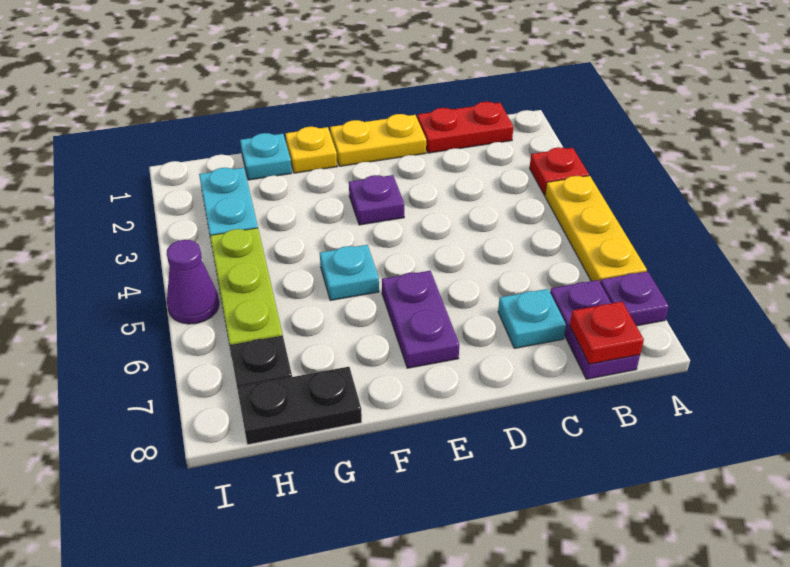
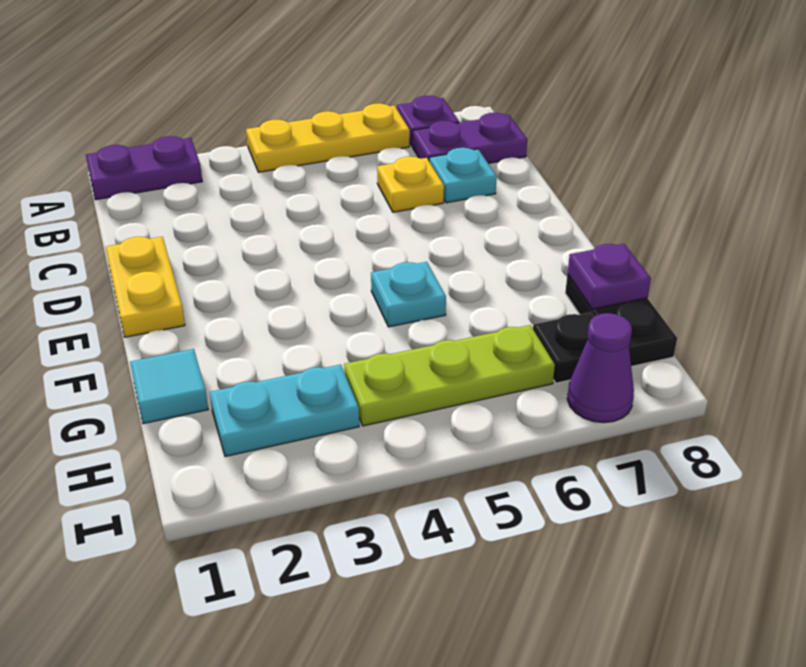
red 1x1 plate [530,147,589,195] -> none
red 1x2 plate [417,102,513,153] -> none
red 1x1 plate [570,302,644,364] -> none
purple 1x1 plate [349,175,404,225] -> purple 1x1 plate moved to [567,244,651,309]
purple 1x2 plate [382,271,459,368] -> purple 1x2 plate moved to [86,136,202,200]
yellow 1x1 plate [286,127,337,173] -> yellow 1x1 plate moved to [377,157,444,212]
cyan 1x1 plate [240,133,292,180] -> cyan 1x1 tile [130,349,208,424]
purple 1x1 cone [167,240,219,324] -> purple 1x1 cone moved to [567,313,634,423]

